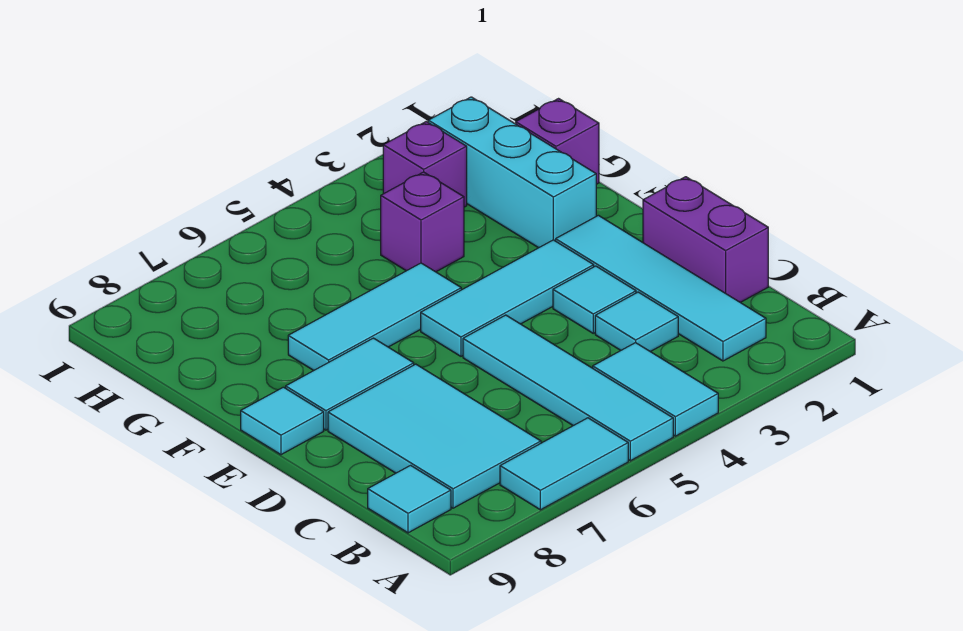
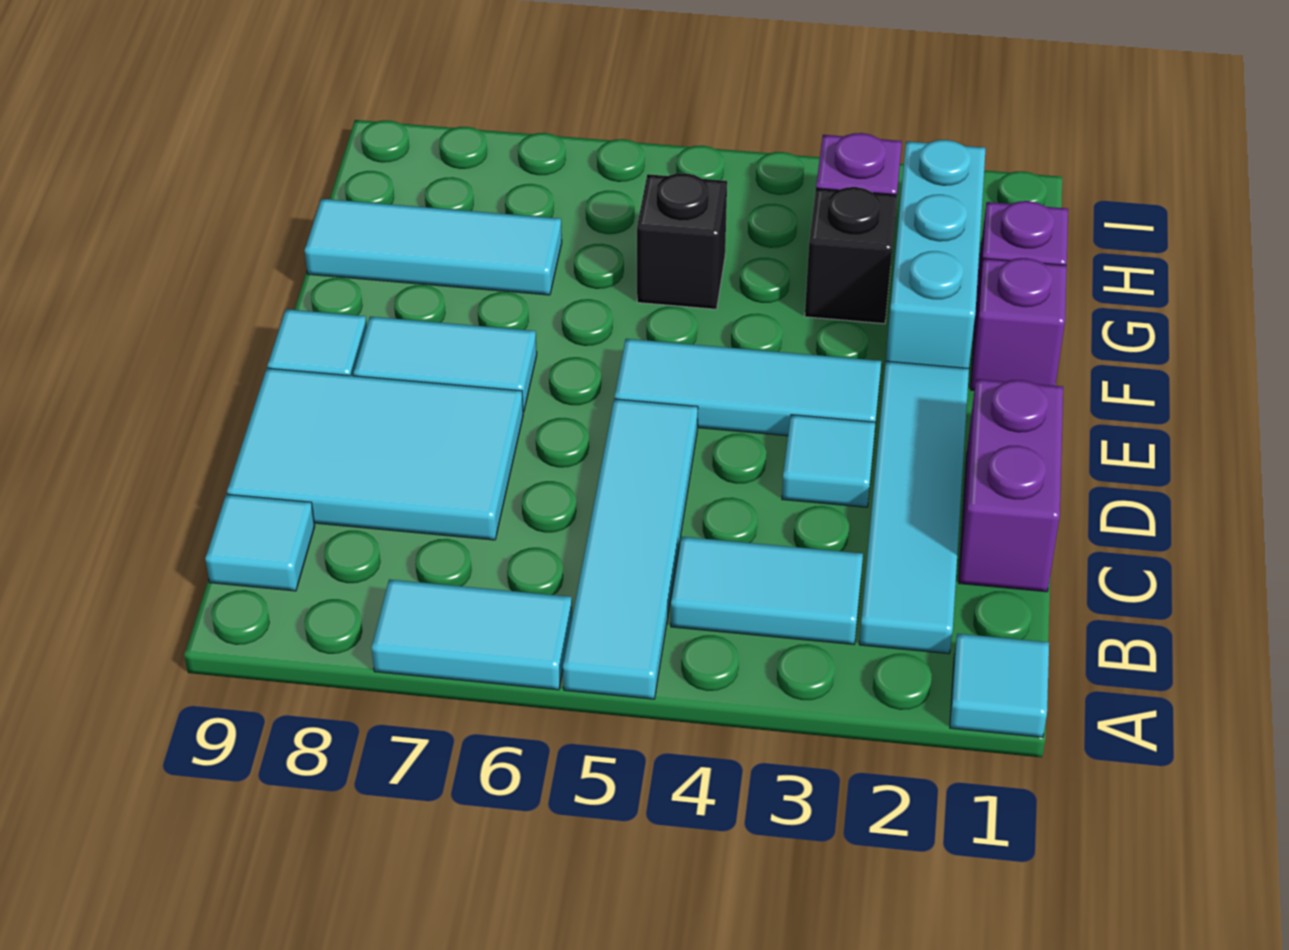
cyan 1x2 tile [593,343,718,436] -> cyan 1x2 tile turned to [671,537,863,644]
cyan 2x3 tile [328,364,541,508] -> cyan 2x3 tile turned to [227,368,523,540]
cyan 1x1 tile [595,292,678,352] -> cyan 1x1 tile moved to [950,634,1049,737]
cyan 1x3 tile [288,263,461,371] -> cyan 1x3 tile moved to [305,199,562,295]
none -> black 1x1 brick [805,187,897,324]
purple 1x1 brick [381,172,464,272] -> purple 1x1 brick moved to [971,258,1067,390]
none -> black 1x1 brick [637,173,727,309]

